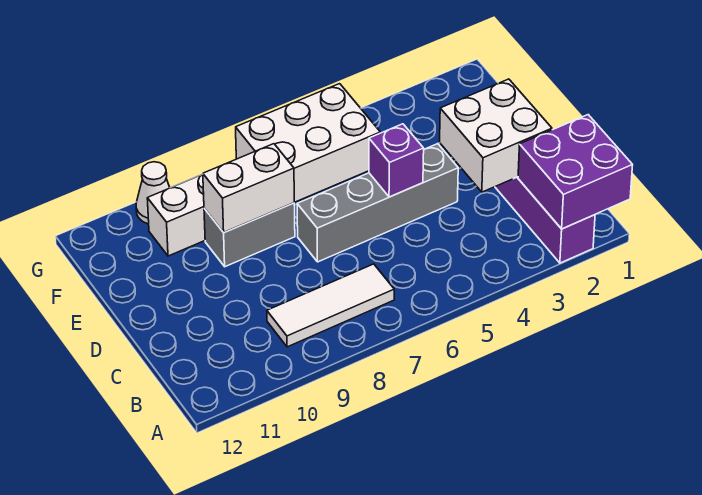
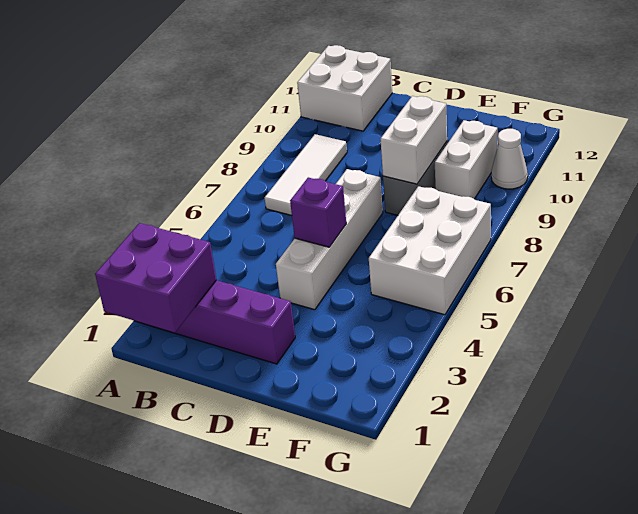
white 2x2 brick [440,79,552,192] -> white 2x2 brick moved to [297,45,392,131]
grey 1x4 brick [297,144,458,262] -> white 1x4 brick [276,169,383,310]

